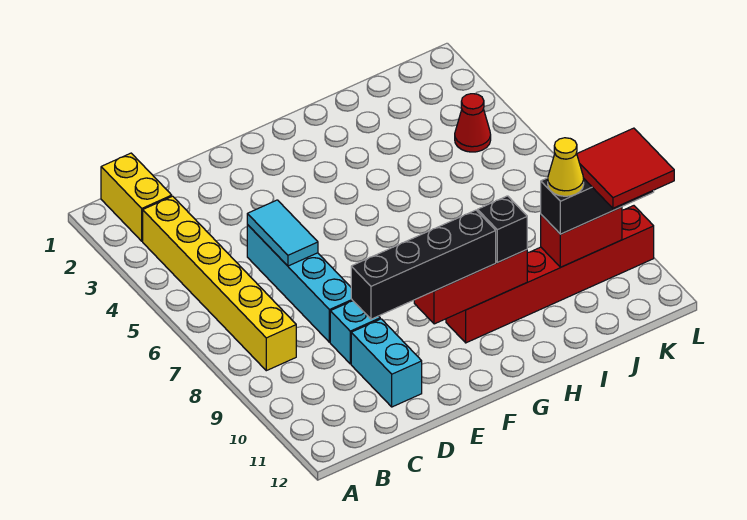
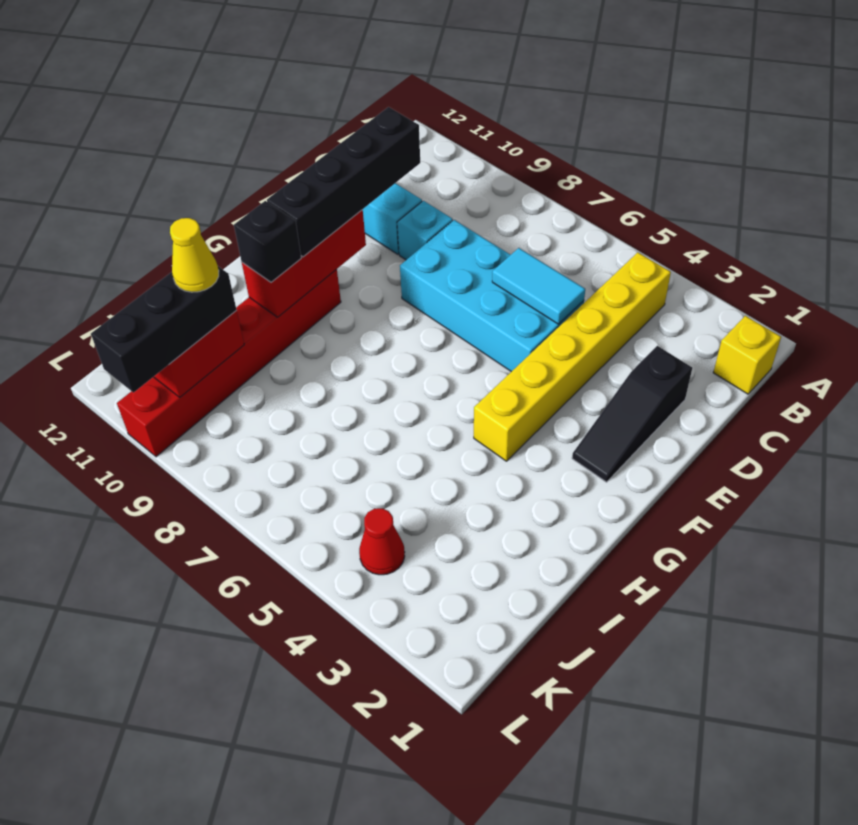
yellow 1x2 brick [101,153,172,241] -> yellow 1x1 brick [713,316,781,394]
yellow 1x6 brick [143,196,296,371] -> yellow 1x6 brick turned to [474,252,671,461]
none -> black 1x3 slope [572,346,692,482]
cyan 1x4 brick [247,225,353,342] -> cyan 2x4 brick [400,220,584,372]
red 2x2 tile [577,128,674,208] -> none

